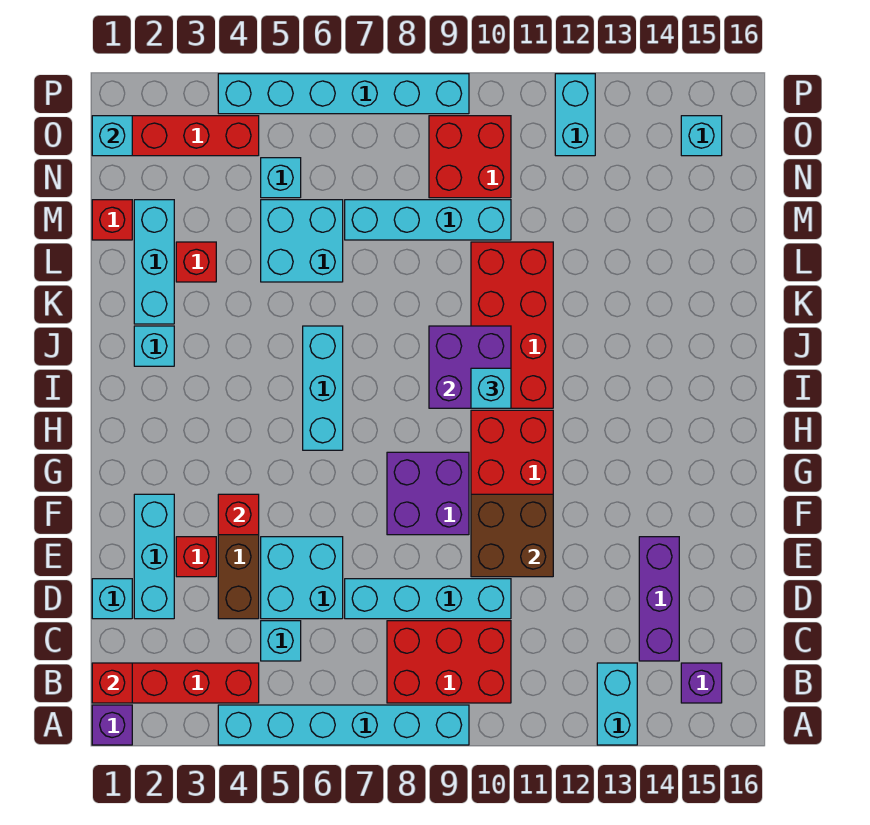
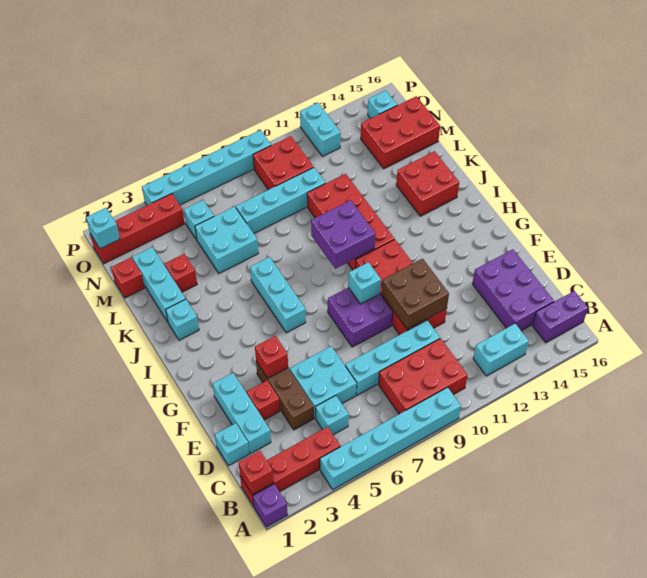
cyan 1x2 brick [597,663,637,745] -> cyan 1x2 brick turned to [473,324,529,376]
purple 1x1 brick [681,663,722,703] -> purple 1x2 brick [533,291,588,343]
purple 1x3 brick [639,537,679,661] -> purple 2x3 brick [472,249,554,331]
cyan 1x1 brick [471,368,511,408] -> cyan 1x1 brick moved to [348,262,381,304]
none -> red 2x2 brick [396,151,459,216]
none -> red 2x3 brick [361,96,440,169]

